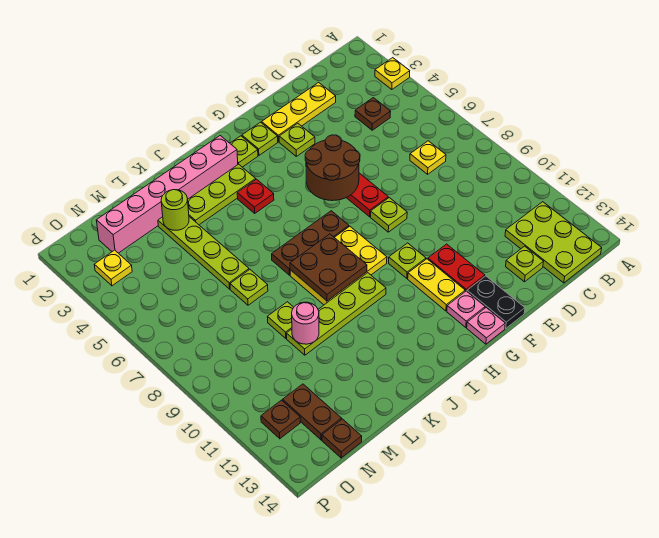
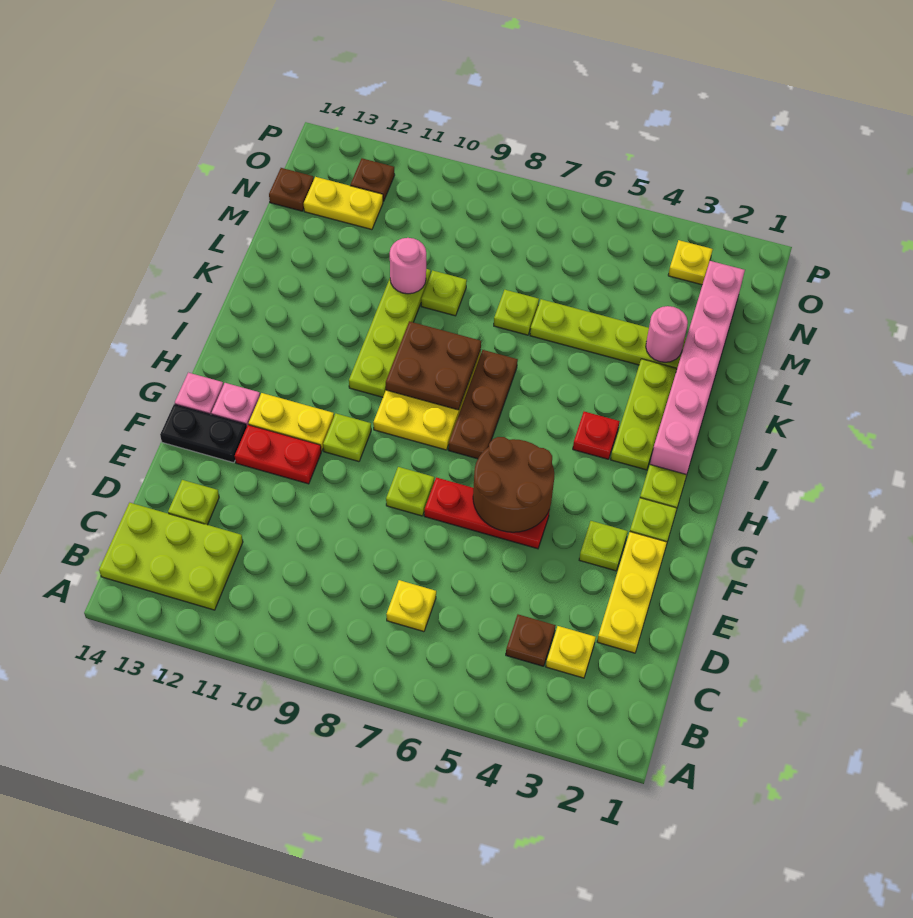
yellow 1x1 plate [375,58,410,90] -> yellow 1x1 plate moved to [546,626,596,678]
lime 1x1 round brick [161,190,189,230] -> pink 1x1 round brick [646,306,688,362]
brown 1x2 plate [283,384,342,440] -> yellow 1x2 plate [304,177,383,230]

